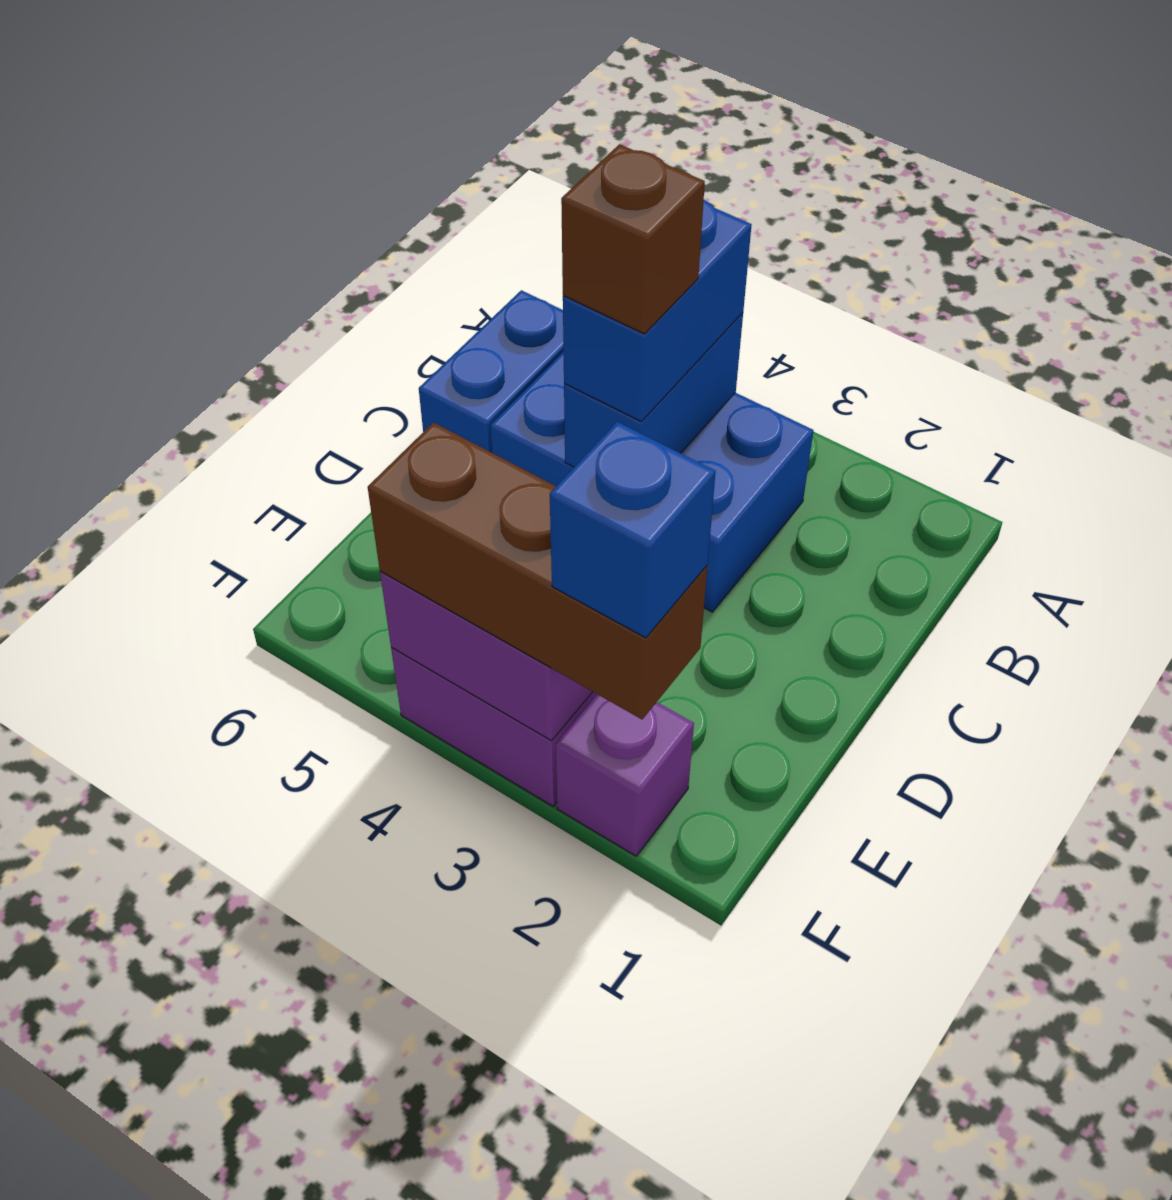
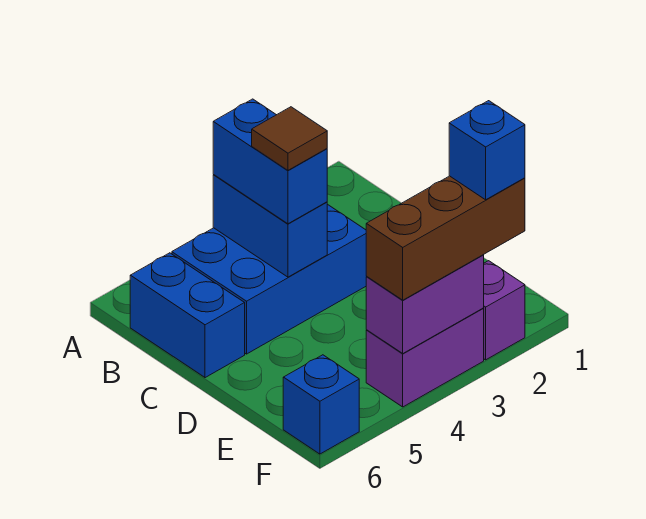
brown 1x1 brick [561,144,705,334] -> brown 1x1 tile [252,107,327,170]
none -> blue 1x1 brick [283,355,359,454]

